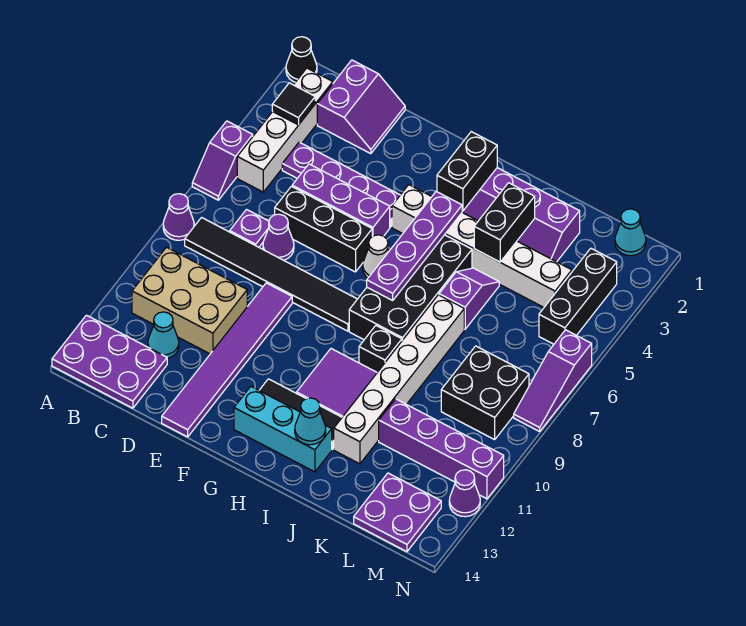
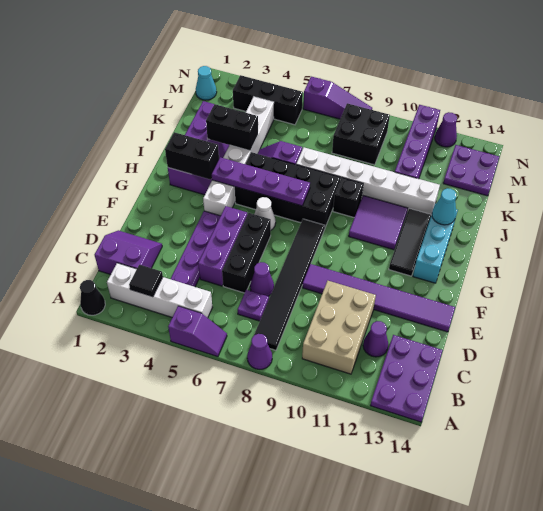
cyan 1x1 cone [148,312,179,358] -> purple 1x1 cone [363,321,388,357]

